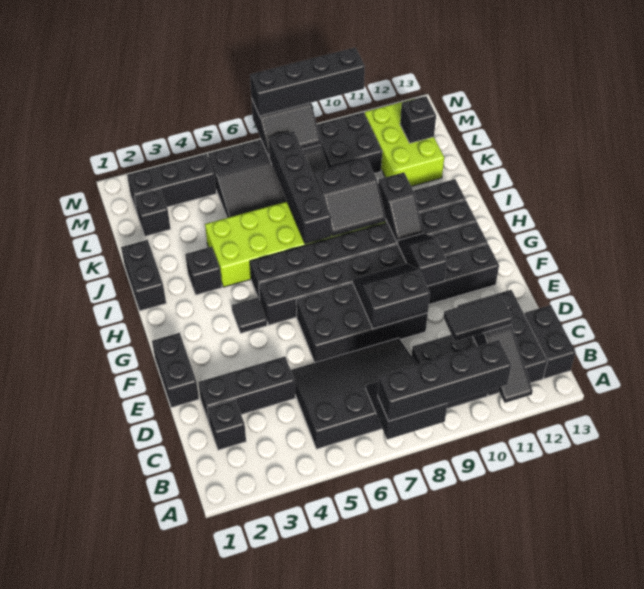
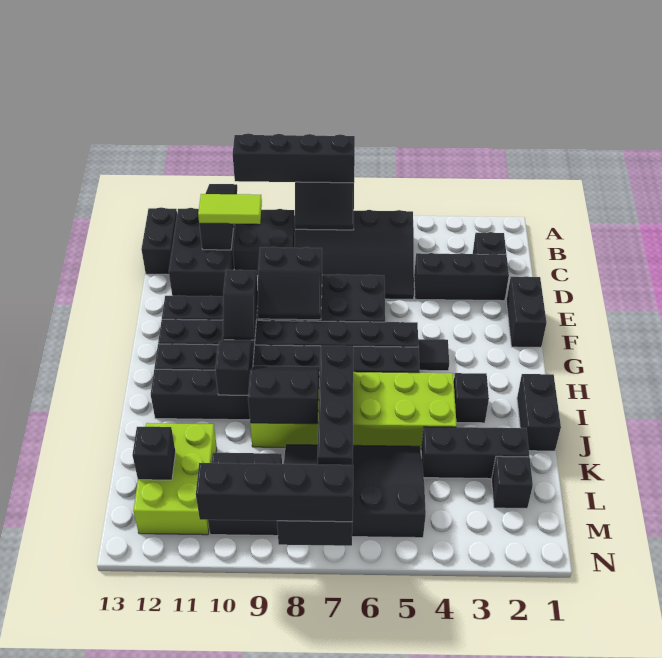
black 1x2 tile [444,295,513,341] -> lime 1x2 tile [198,194,262,224]
black 1x3 brick [127,154,216,215] -> black 1x3 brick moved to [421,427,529,479]

